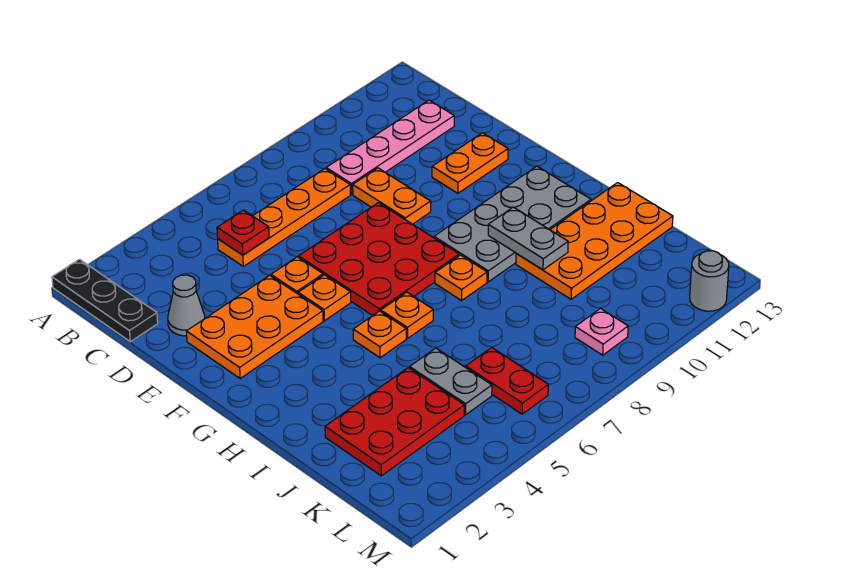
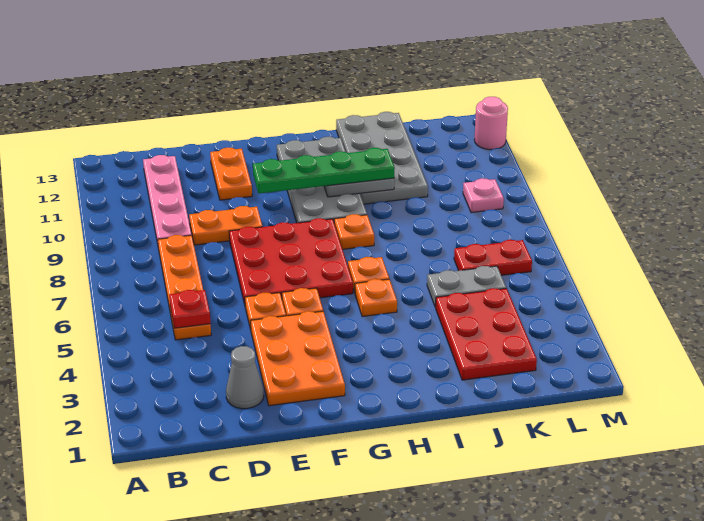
black 1x3 plate [52,259,158,342] -> none
none -> green 1x4 plate [253,148,395,193]
orange 2x4 plate [516,183,673,299] -> grey 2x4 plate [336,112,428,204]
grey 1x1 round brick [690,251,729,311] -> pink 1x1 round brick [474,97,508,150]

